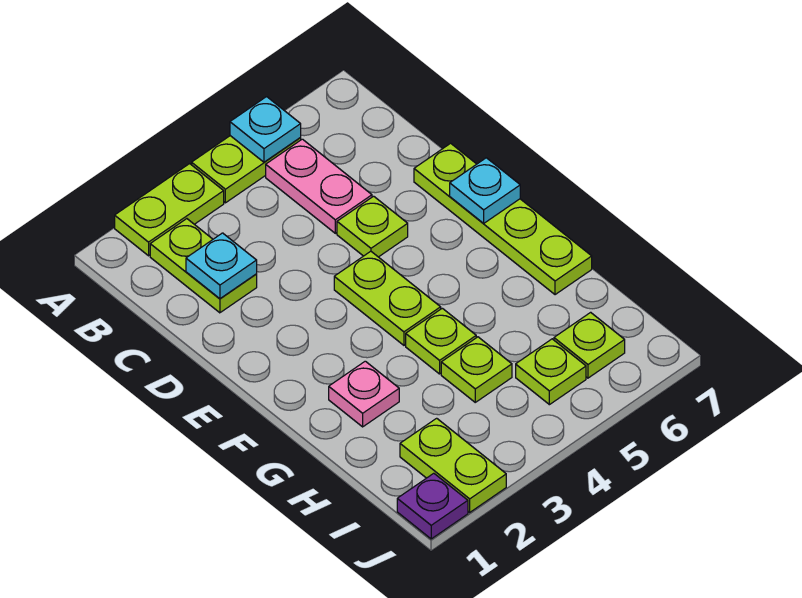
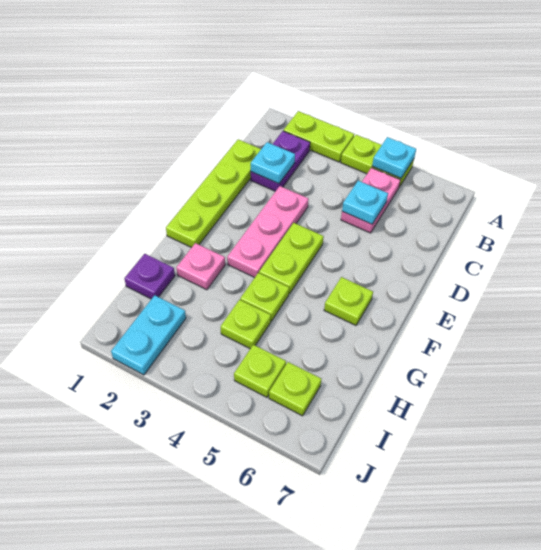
lime 1x2 plate [150,219,257,313] -> purple 1x2 plate [251,131,310,191]
none -> pink 1x3 plate [227,186,309,278]
lime 1x1 plate [337,196,408,257] -> lime 1x1 plate moved to [324,277,373,325]
lime 1x4 plate [414,143,592,295] -> lime 1x4 plate moved to [166,139,261,248]
cyan 1x1 plate [450,158,520,224] -> cyan 1x1 plate moved to [342,181,388,224]
lime 1x2 plate [400,418,506,512] -> cyan 1x2 plate [111,295,186,375]
purple 1x1 plate [397,473,468,539] -> purple 1x1 plate moved to [124,254,175,299]

